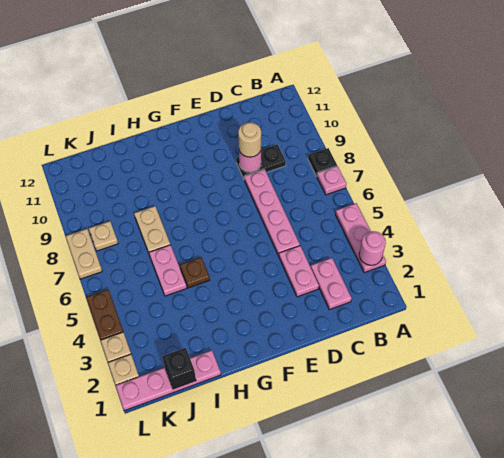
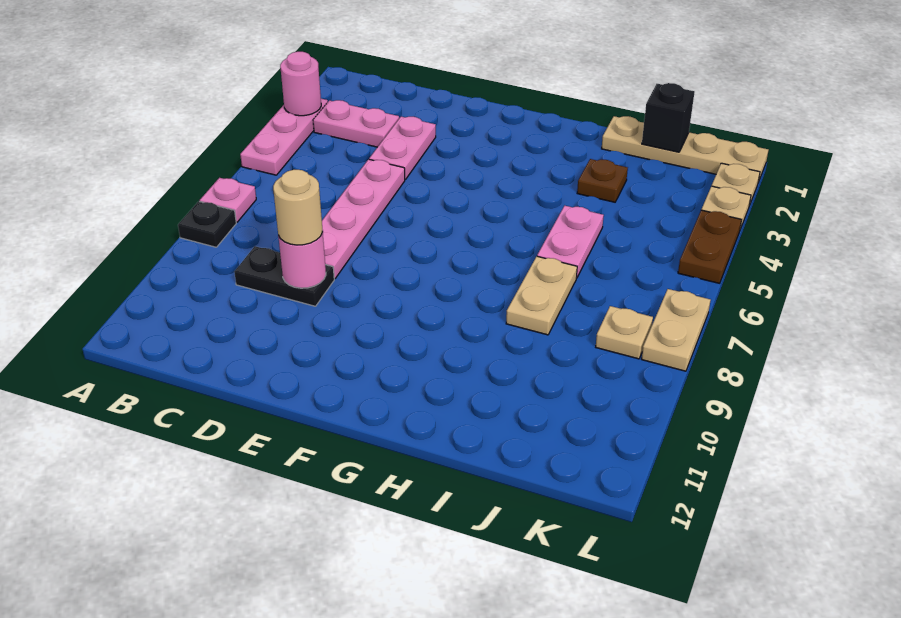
pink 1x2 plate [311,258,351,310] -> pink 1x2 plate turned to [313,100,399,147]
brown 1x1 plate [180,257,210,288] -> brown 1x1 plate moved to [577,159,628,202]
pink 1x4 plate [116,350,221,411] -> tan 1x4 plate [602,116,768,182]

